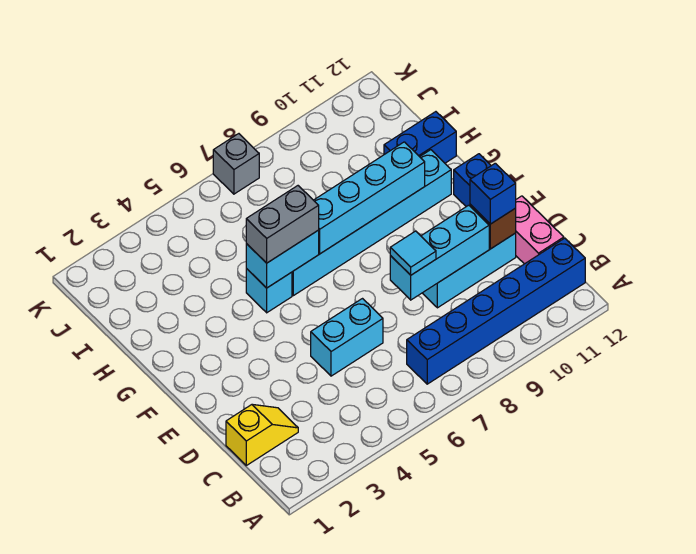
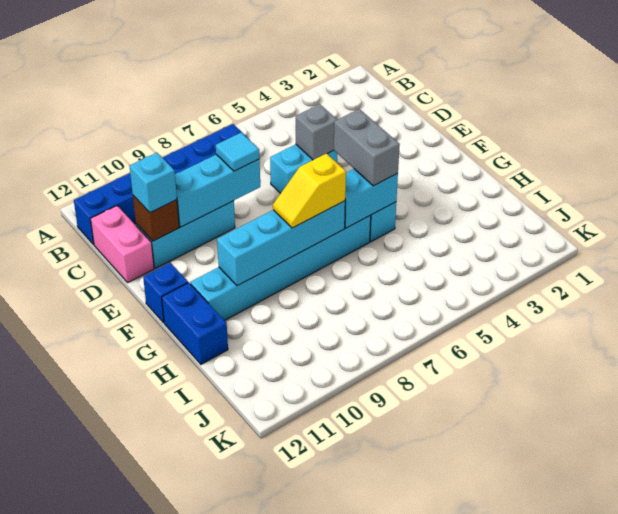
yellow 1x2 slope [226,404,298,465] -> yellow 1x2 slope moved to [273,154,346,228]
blue 1x1 brick [470,163,516,224] -> cyan 1x1 brick [130,153,177,213]
grey 1x2 brick [246,186,319,263] -> grey 1x2 brick turned to [334,109,400,186]
blue 1x2 brick [384,112,456,163] -> blue 1x2 brick turned to [162,283,228,364]
grey 1x1 brick [213,134,259,194] -> grey 1x1 brick moved to [296,104,337,160]

